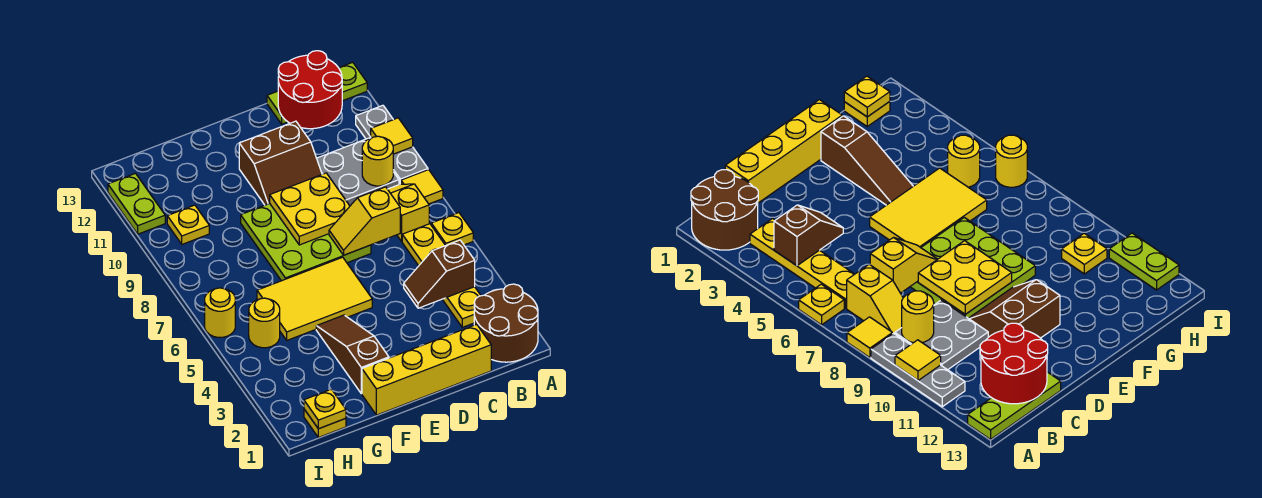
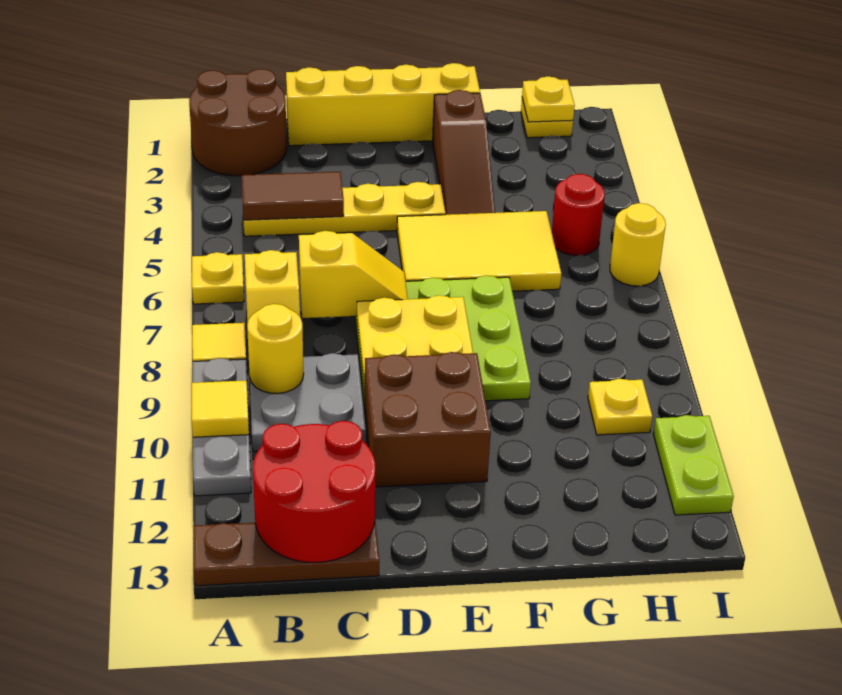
lime 1x3 plate [267,62,367,124] -> brown 1x3 plate [193,523,379,586]
yellow 1x4 plate [402,224,481,327] -> yellow 1x4 plate turned to [244,182,446,236]
brown 1x2 slope [404,240,475,308] -> brown 1x2 tile [242,172,344,220]
brown 2x2 slope [239,121,322,205] -> brown 2x2 brick [364,352,491,487]
yellow 1x1 round brick [249,298,280,348] -> red 1x1 round brick [552,174,605,255]

